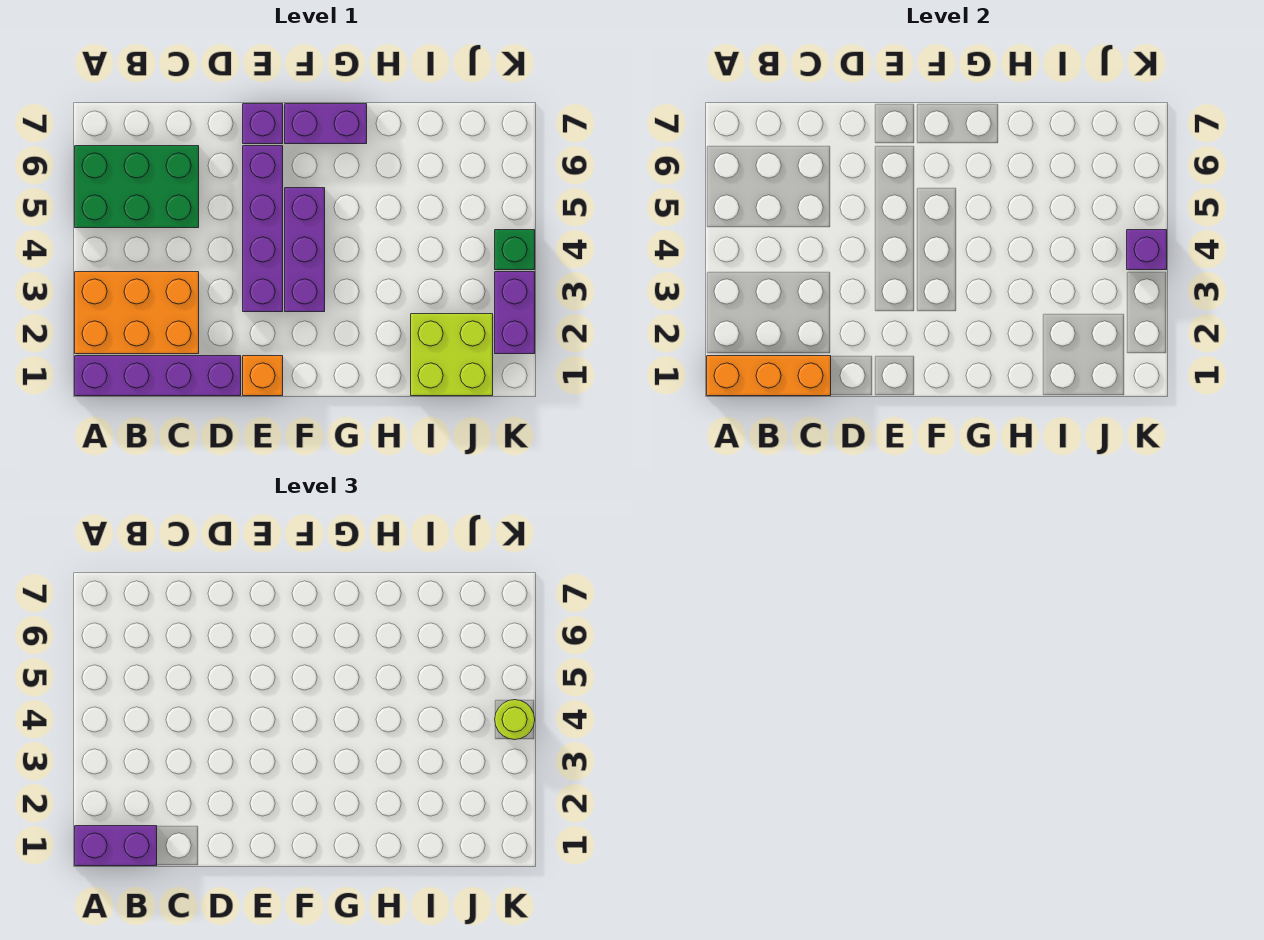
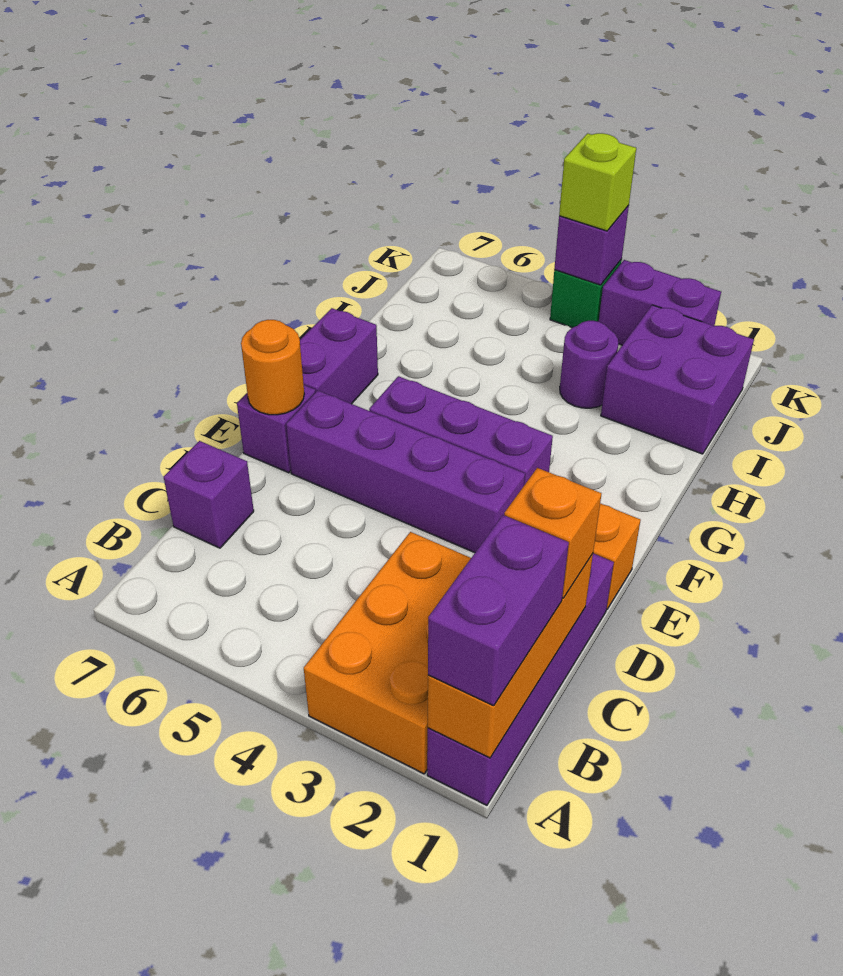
green 2x3 brick [75,146,199,228] -> none
none -> orange 1x1 brick [504,468,601,598]
none -> purple 1x1 brick [164,441,254,548]
none -> orange 1x1 round brick [241,320,304,415]
lime 2x2 brick [411,314,493,396] -> purple 2x2 brick [601,305,754,454]
none -> purple 1x1 round brick [560,321,618,408]
lime 1x1 round brick [495,700,535,740] -> lime 1x1 brick [559,133,636,231]

